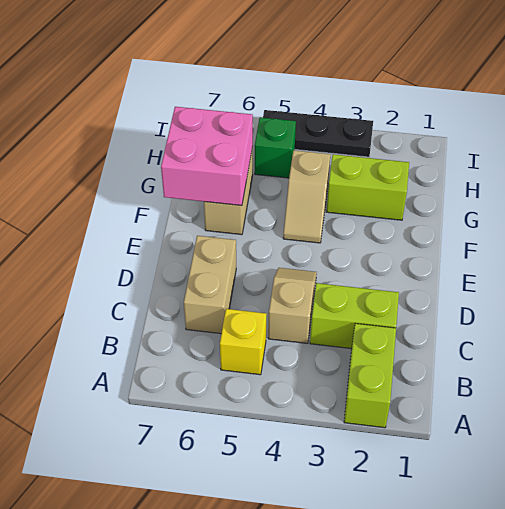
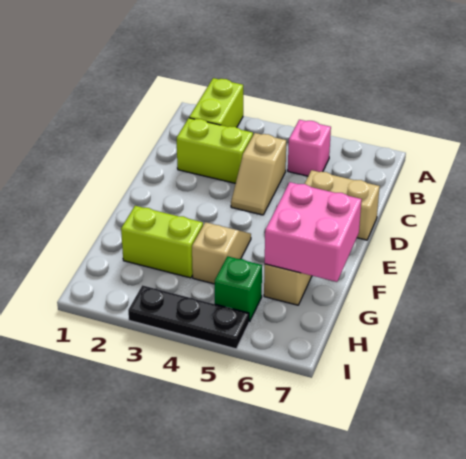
yellow 1x1 brick [220,309,266,375] -> pink 1x1 brick [288,120,331,176]
tan 1x2 brick [184,236,236,334] -> tan 1x2 brick turned to [305,170,380,240]

